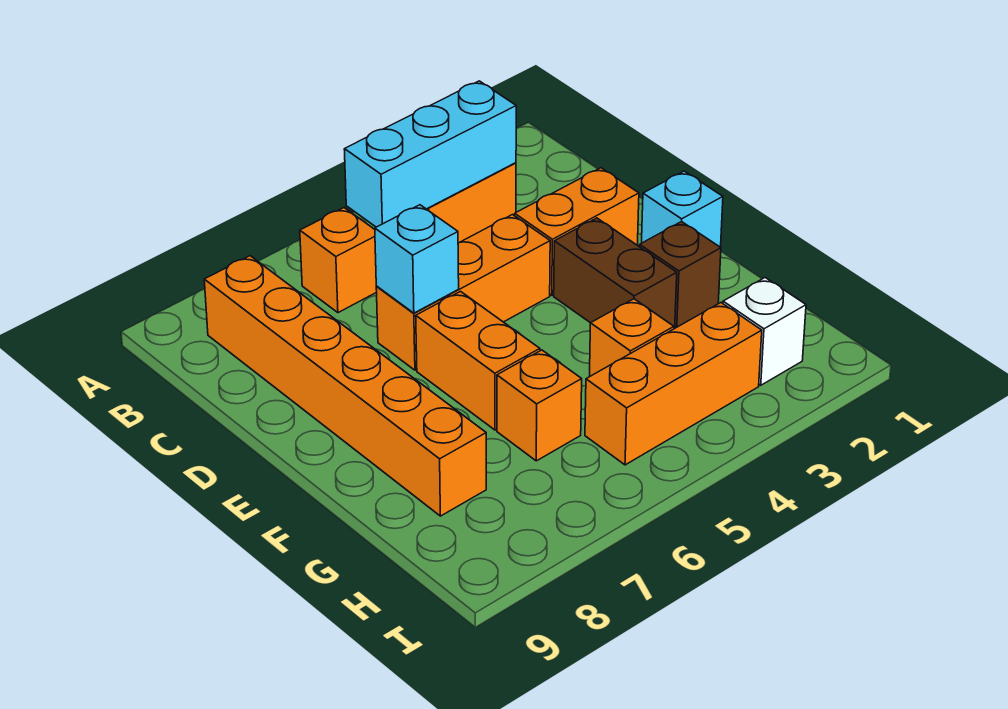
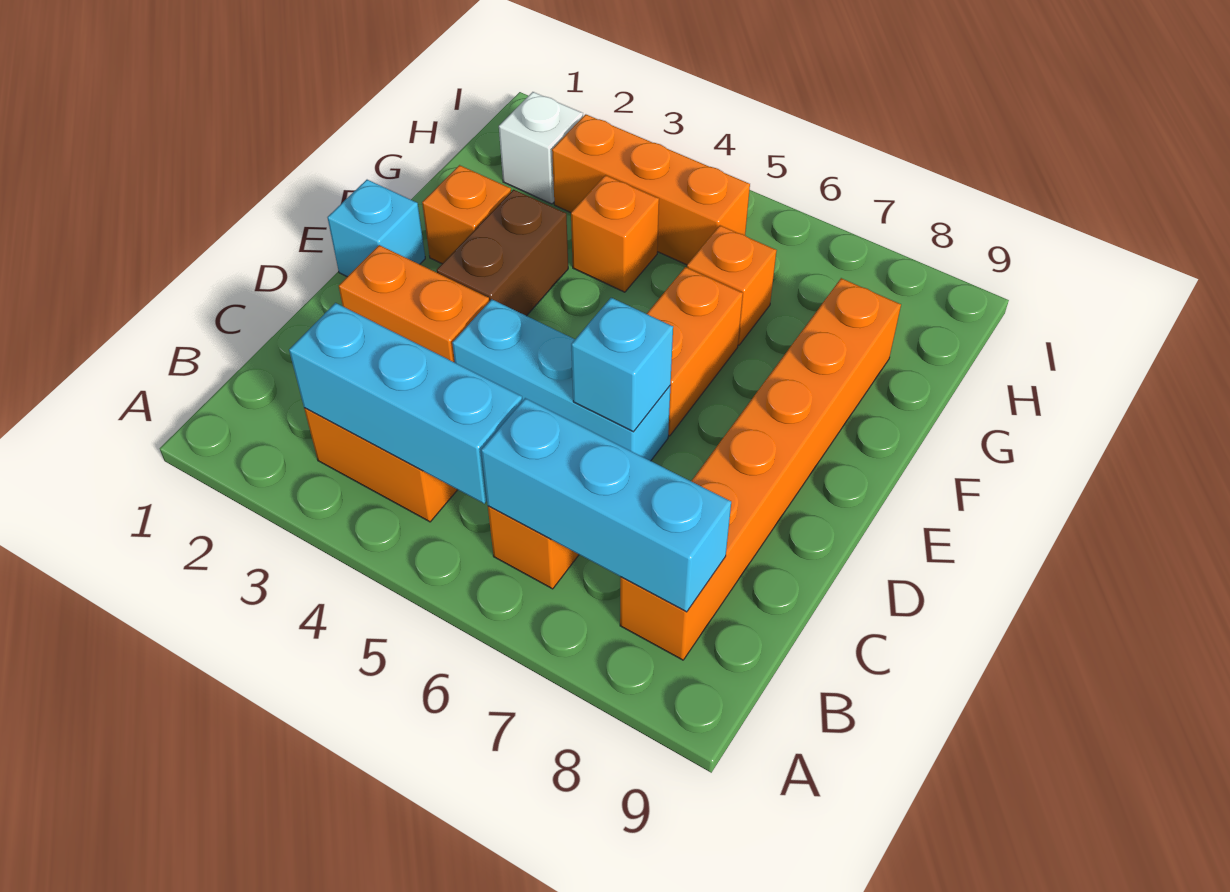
none -> cyan 1x3 brick [481,398,731,612]
orange 1x3 brick [376,215,550,370] -> cyan 1x3 brick [452,299,670,461]
brown 1x1 brick [640,221,721,327] -> orange 1x1 brick [422,165,511,264]

